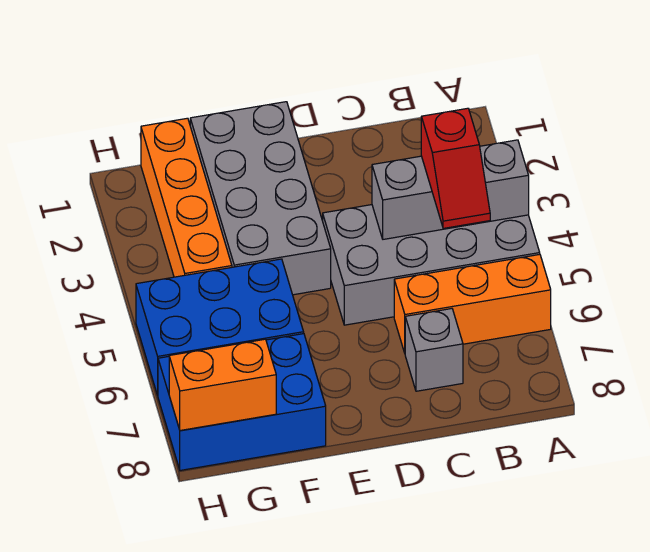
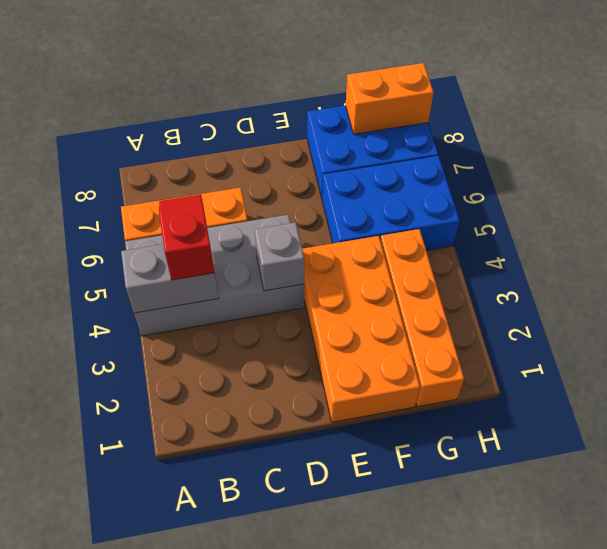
grey 1x3 brick [372,140,529,239] -> grey 1x2 brick [121,244,219,313]
grey 1x1 brick [405,309,463,391] -> grey 1x1 brick moved to [255,222,304,291]
grey 2x4 brick [190,102,331,295] -> orange 2x4 brick [302,236,420,422]

